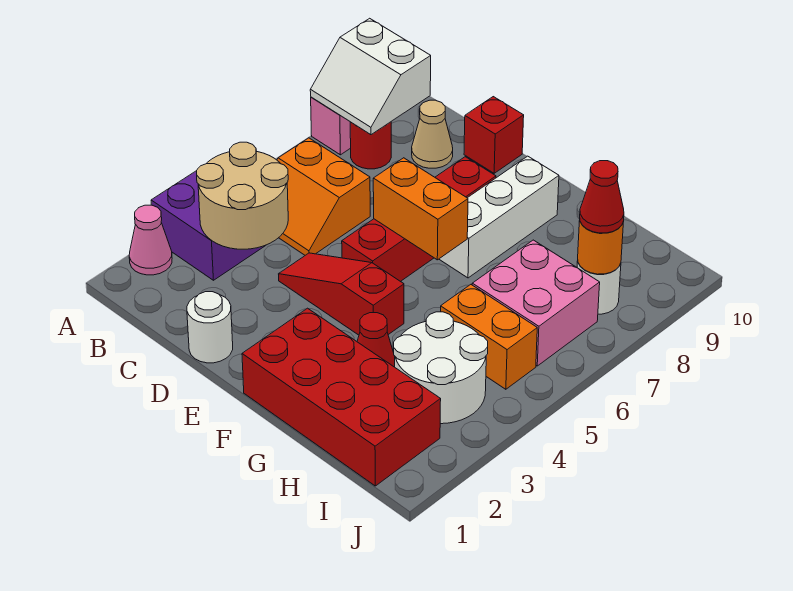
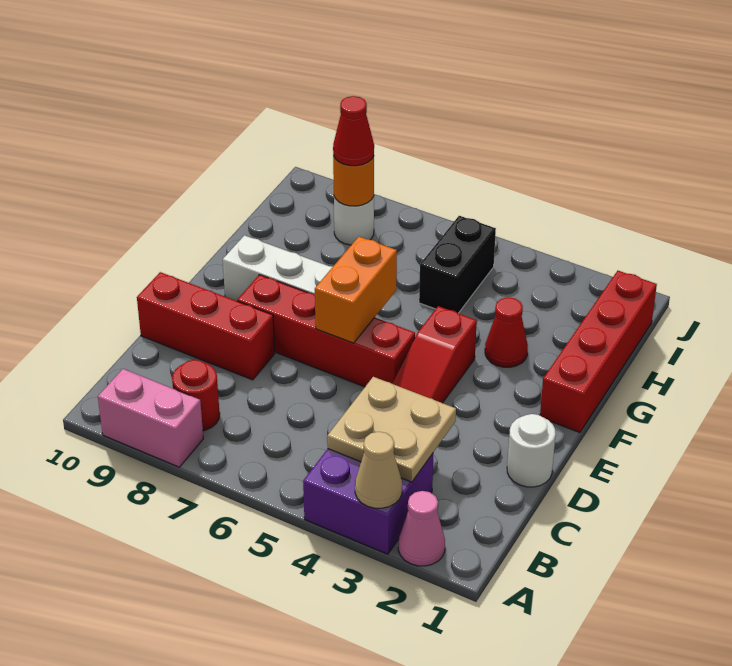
white 2x2 slope [310,18,431,135] -> none
tan 2x2 round brick [197,142,288,249] -> tan 2x2 plate [327,377,456,482]
orange 2x2 slope [277,138,370,255] -> none
tan 1x1 cone [412,100,453,168] -> tan 1x1 cone moved to [355,432,402,508]
red 1x1 brick [464,97,524,173] -> red 1x3 brick [137,272,275,380]
red 2x4 brick [242,308,441,486] -> red 1x4 brick [540,271,657,432]
white 2x2 round brick [394,312,488,424] -> none
orange 1x2 brick [441,285,537,389] -> black 1x2 brick [419,216,496,313]
pink 2x2 brick [472,240,600,366] -> none

